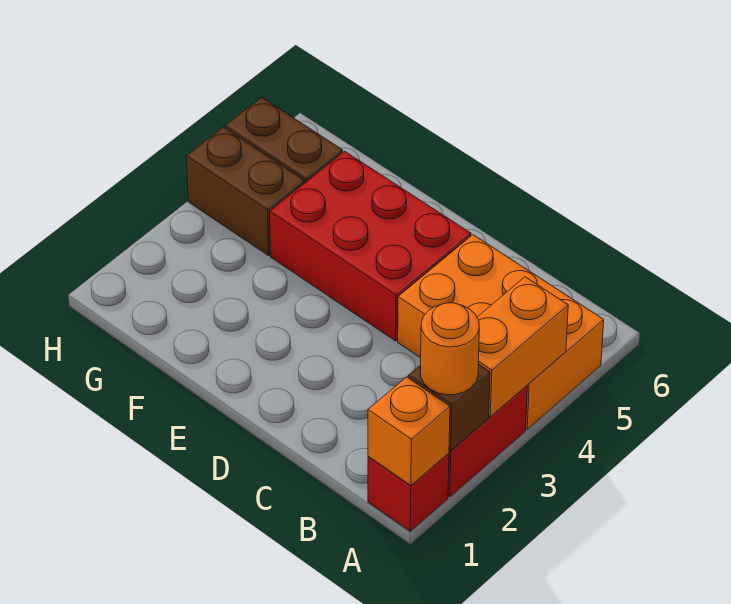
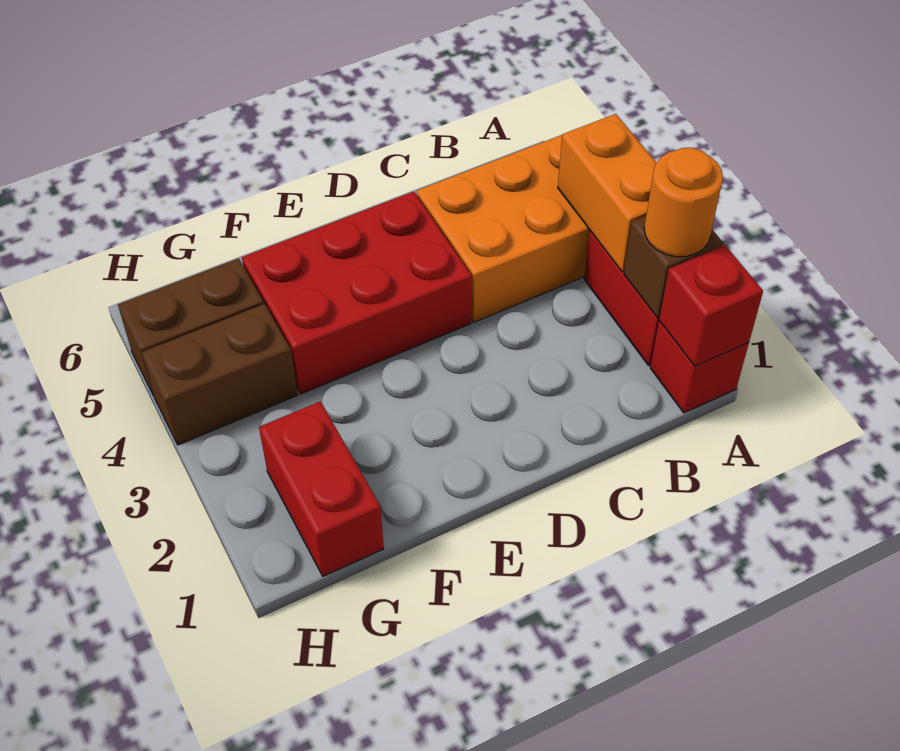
orange 1x1 brick [368,377,450,486] -> red 1x1 brick [659,245,763,366]
none -> red 1x2 brick [259,401,384,576]

